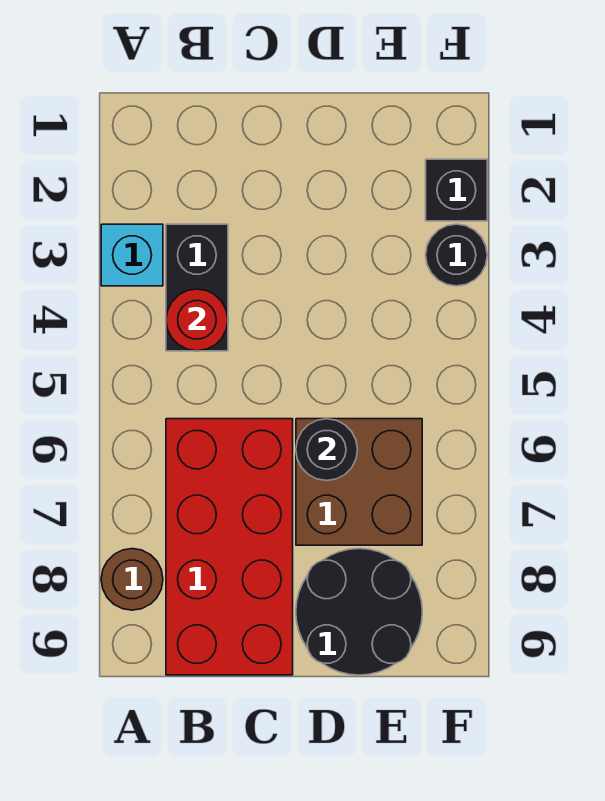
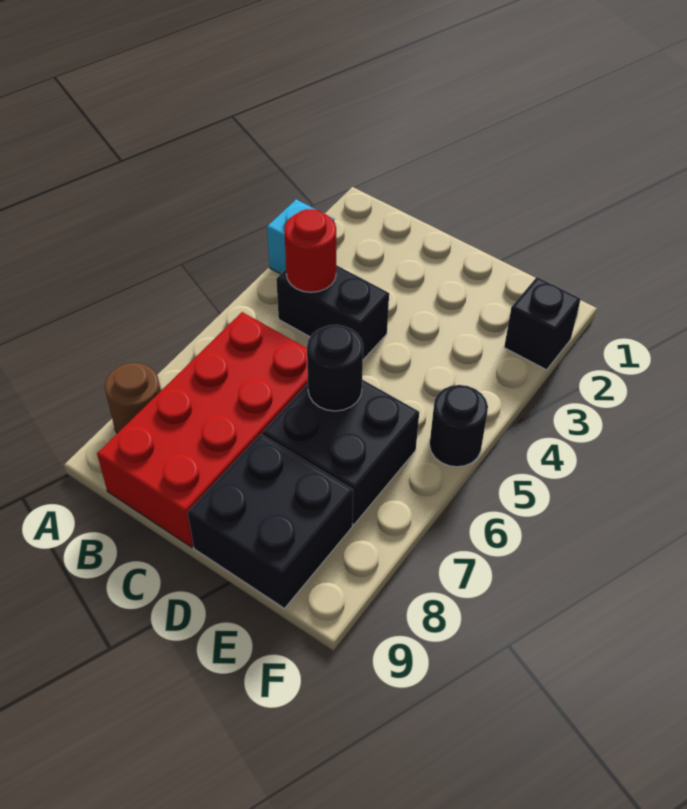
black 1x2 brick [166,224,228,351] -> black 1x2 brick turned to [276,265,389,360]
brown 2x2 brick [296,419,422,545] -> black 2x2 brick [262,380,419,525]
black 2x2 round brick [296,549,422,675] -> black 2x2 brick [187,434,353,608]
black 1x1 round brick [426,224,487,286] -> black 1x1 round brick moved to [429,385,488,467]

